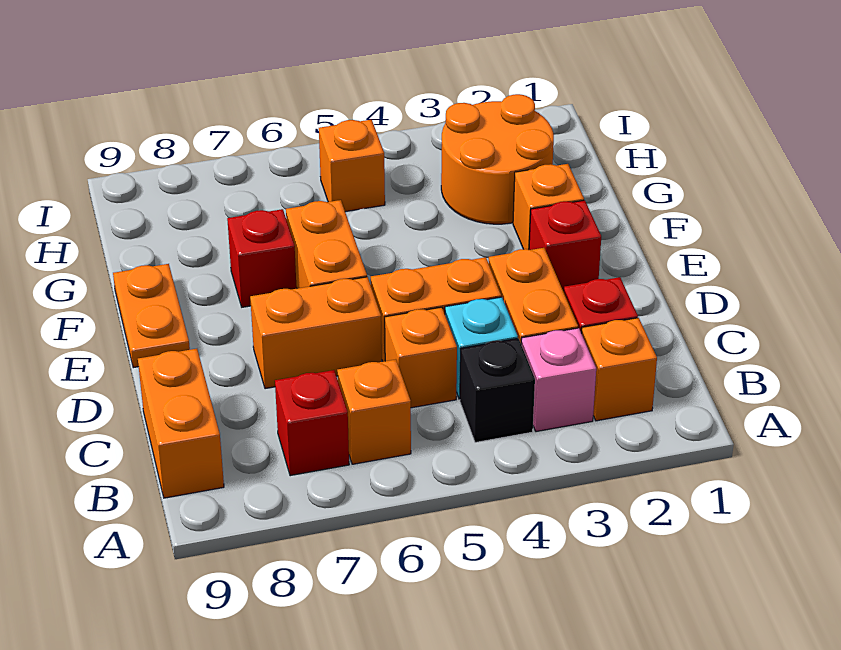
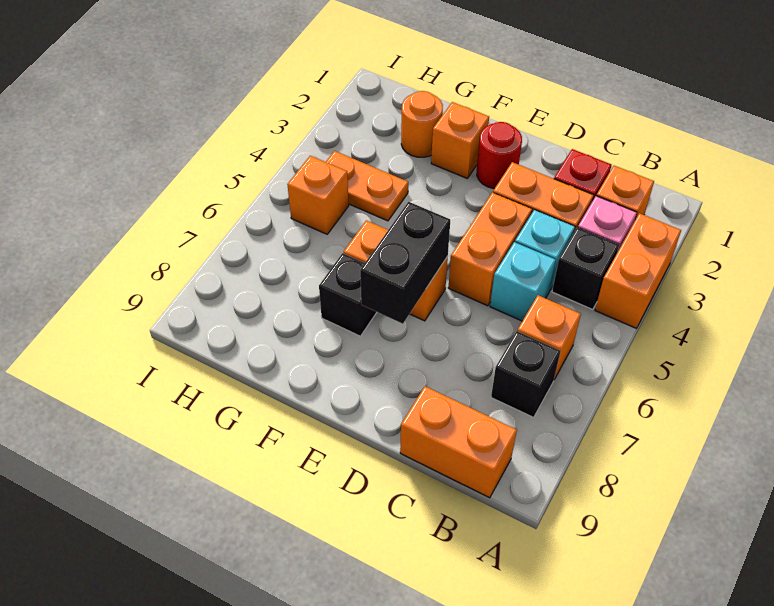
red 1x1 brick [275,370,349,476] -> black 1x1 brick [491,331,560,417]
orange 1x1 brick [385,307,457,408] -> cyan 1x1 brick [490,242,556,321]
orange 1x2 brick [250,277,382,389] -> orange 1x2 brick moved to [595,213,681,328]
red 1x1 brick [529,200,601,292] -> red 1x1 round brick [477,122,522,189]
none -> black 1x2 brick [360,202,450,324]
orange 1x2 plate [113,264,190,368] -> orange 1x2 plate moved to [326,151,408,221]
red 1x1 brick [227,209,297,307] -> black 1x1 brick [319,253,377,336]
orange 2x2 round brick [441,94,554,224] -> orange 1x1 round brick [401,91,443,157]

